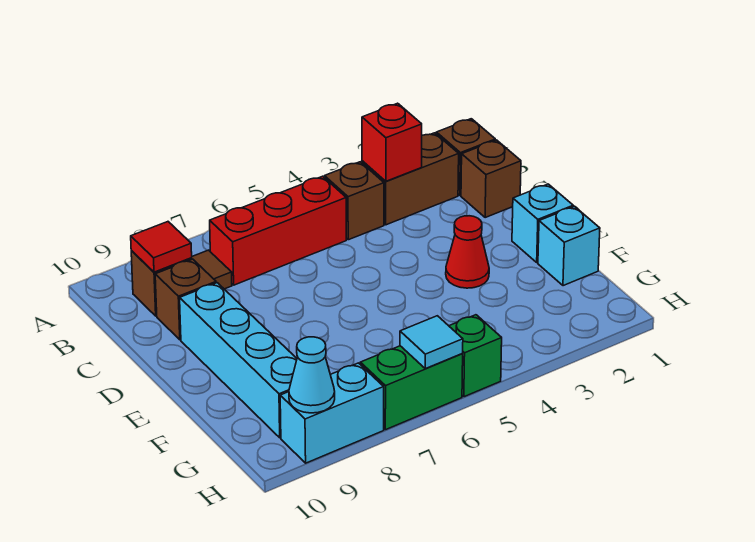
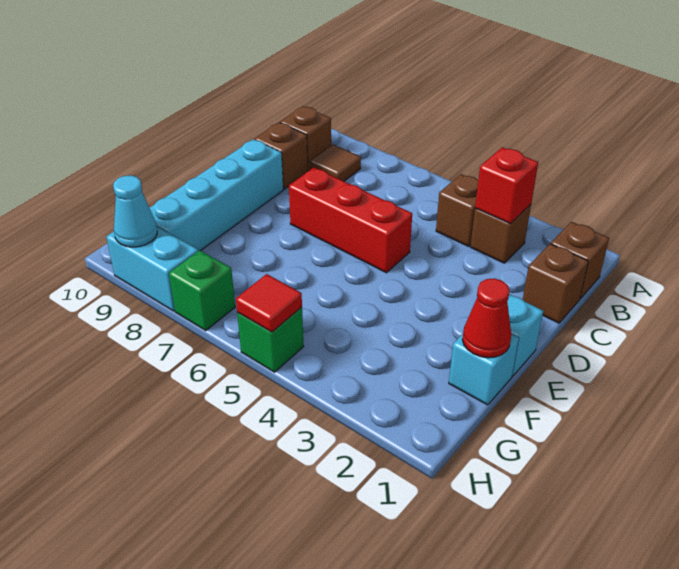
brown 1x2 brick [362,133,459,225] -> brown 1x1 brick [470,205,531,263]
red 1x3 brick [210,176,346,285] -> red 1x3 brick moved to [289,168,412,273]
red 1x1 tile [131,222,192,272] -> red 1x1 tile moved to [236,274,302,332]
red 1x1 cone [446,216,489,288] -> red 1x1 cone moved to [462,279,511,358]
green 1x2 brick [360,346,463,430] -> green 1x1 brick [169,250,235,331]
cyan 1x1 tile [400,316,463,369] -> none

